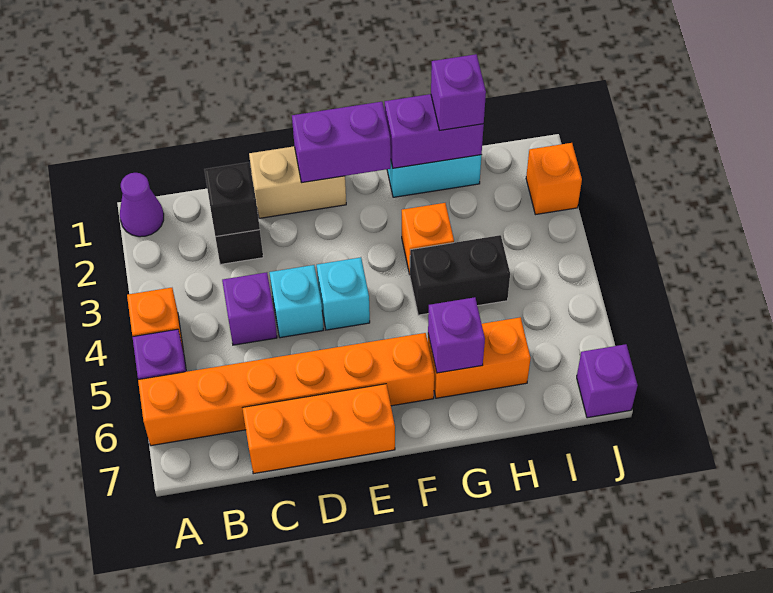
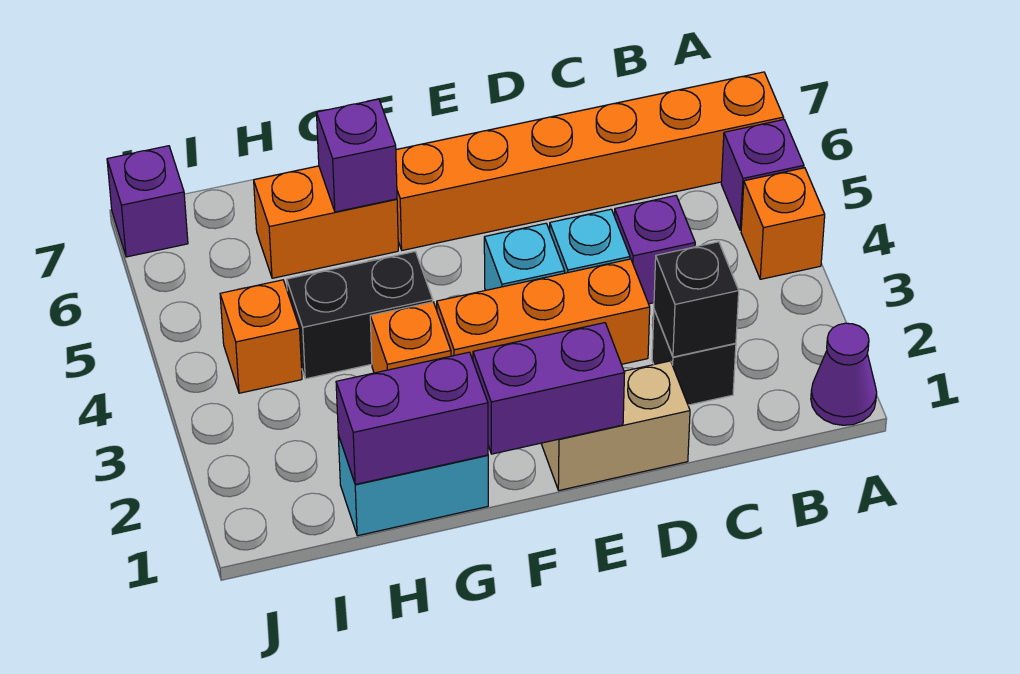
orange 1x3 brick [243,384,395,474] -> orange 1x3 brick moved to [437,259,650,364]
purple 1x1 brick [431,54,486,130] -> none
orange 1x1 brick [526,143,582,215] -> orange 1x1 brick moved to [220,280,302,393]

